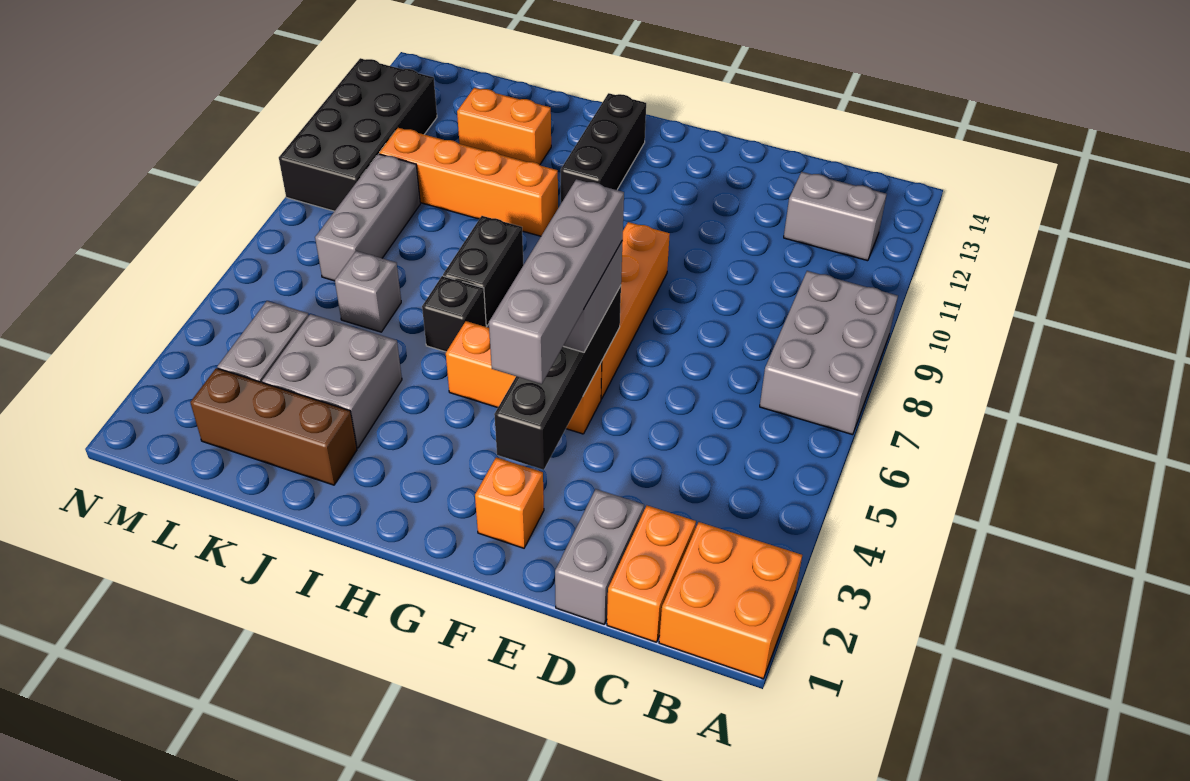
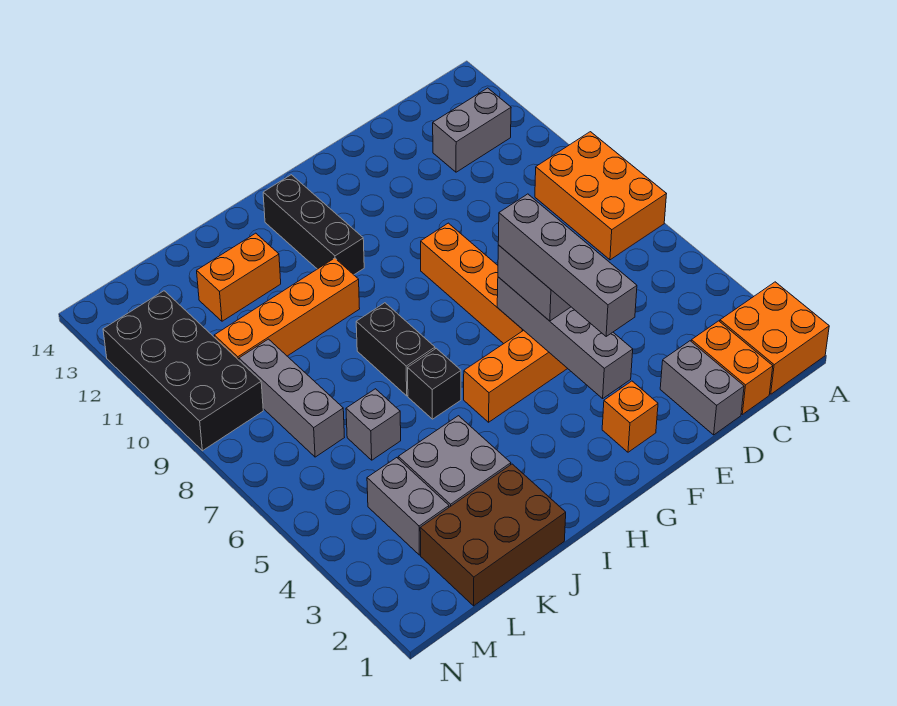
grey 2x3 brick [760,271,898,435] -> orange 2x3 brick [535,132,666,260]
black 1x4 brick [494,286,621,470] -> grey 1x4 brick [497,277,633,398]
brown 1x3 brick [190,368,357,485] -> brown 2x3 brick [420,464,566,606]

